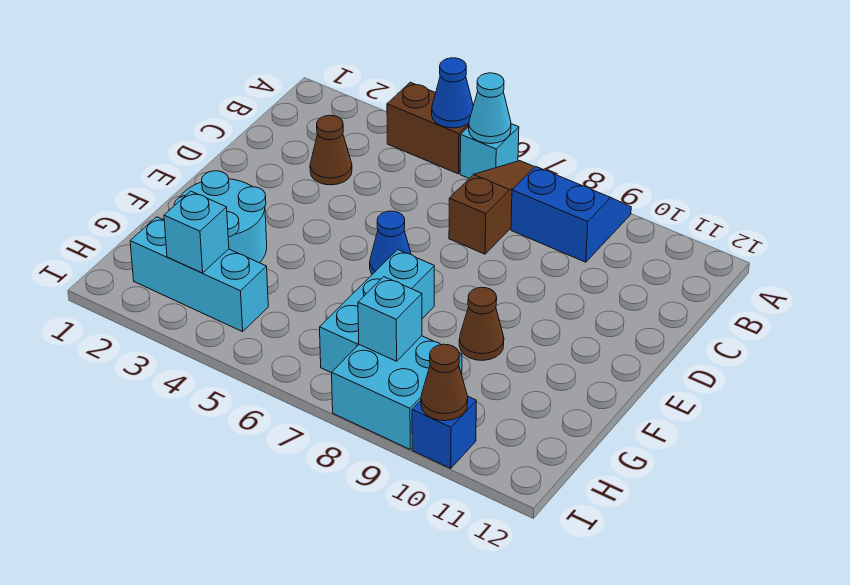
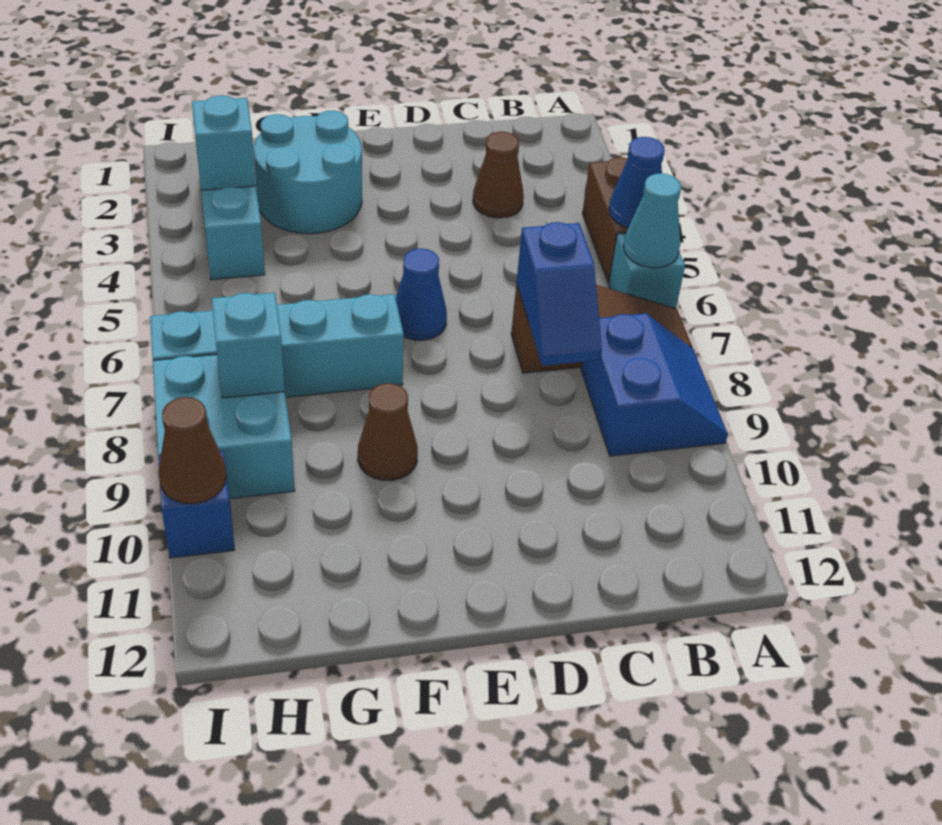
none -> blue 1x2 slope [516,222,602,366]
cyan 1x3 brick [320,250,434,373] -> cyan 1x4 brick [150,294,404,397]

